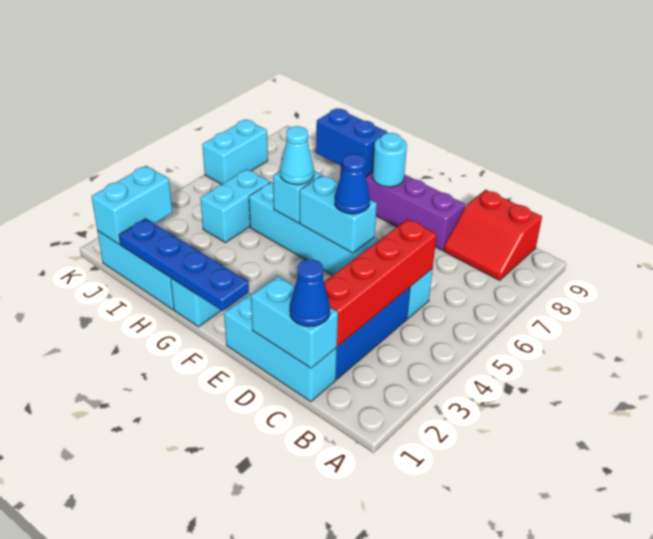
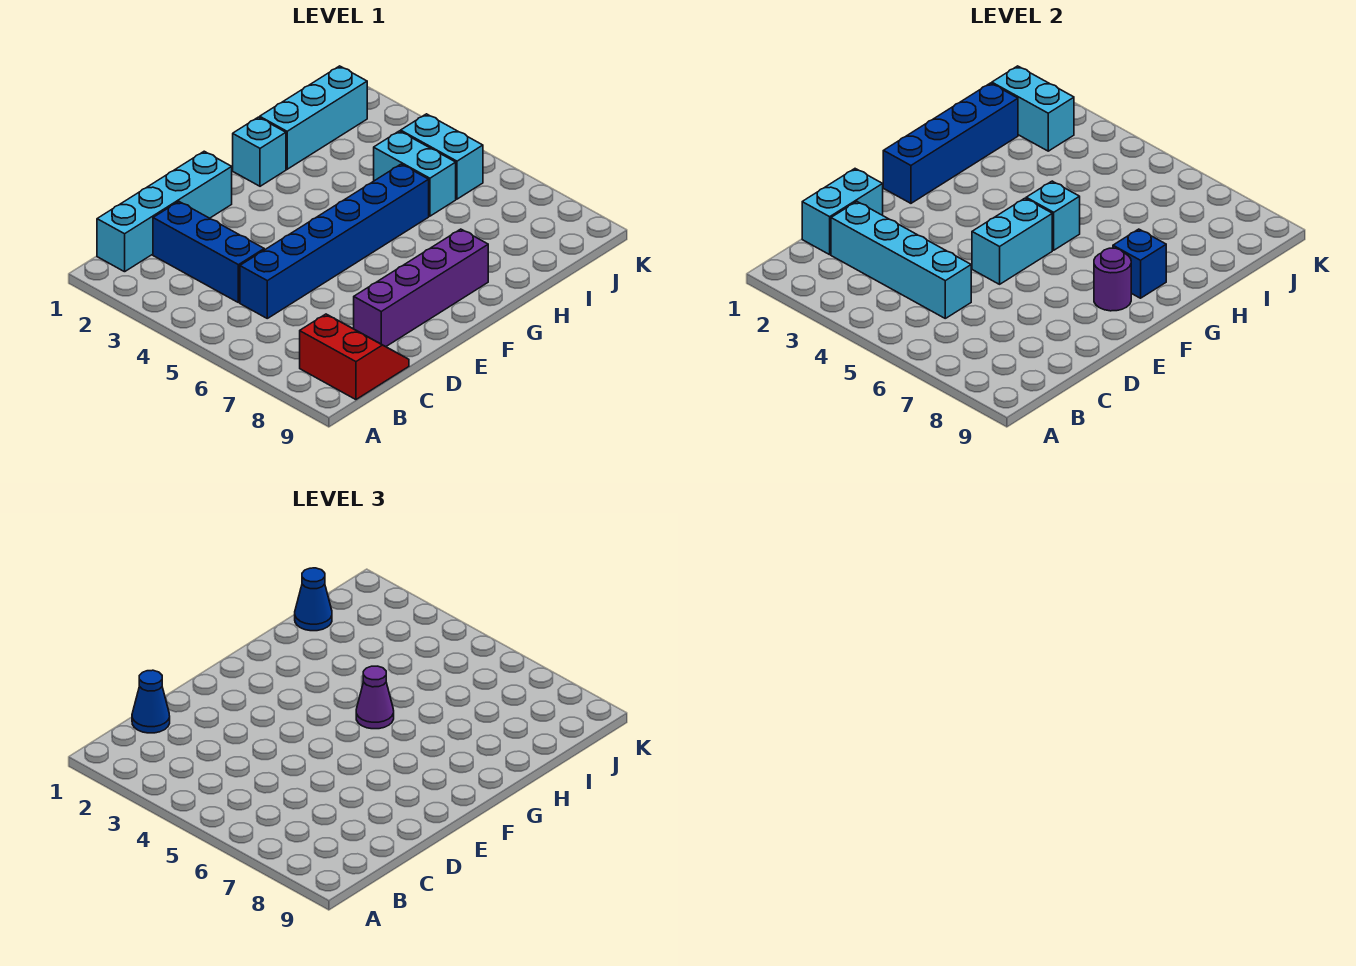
red 2x2 slope [444,190,542,280] -> red 2x2 slope turned to [300,314,409,400]
cyan 1x3 brick [224,294,337,402] -> cyan 1x4 brick [97,151,232,272]
red 1x4 brick [324,219,437,346] -> cyan 1x4 brick [831,202,971,318]
cyan 1x6 brick [249,182,433,318] -> blue 1x6 brick [240,164,429,318]
blue 1x1 cone [335,154,370,214] -> blue 1x1 cone moved to [295,568,332,631]
blue 1x4 plate [119,219,249,311] -> blue 1x4 brick [883,83,1018,203]
cyan 1x1 round brick [373,133,407,187] -> purple 1x1 round brick [1094,248,1131,311]
cyan 1x1 cone [280,126,314,185] -> purple 1x1 cone [356,666,394,729]
blue 1x2 brick [316,109,387,177] -> blue 1x1 brick [1113,229,1166,298]
cyan 1x2 brick [202,119,268,184] -> cyan 1x2 brick moved to [401,114,483,199]

